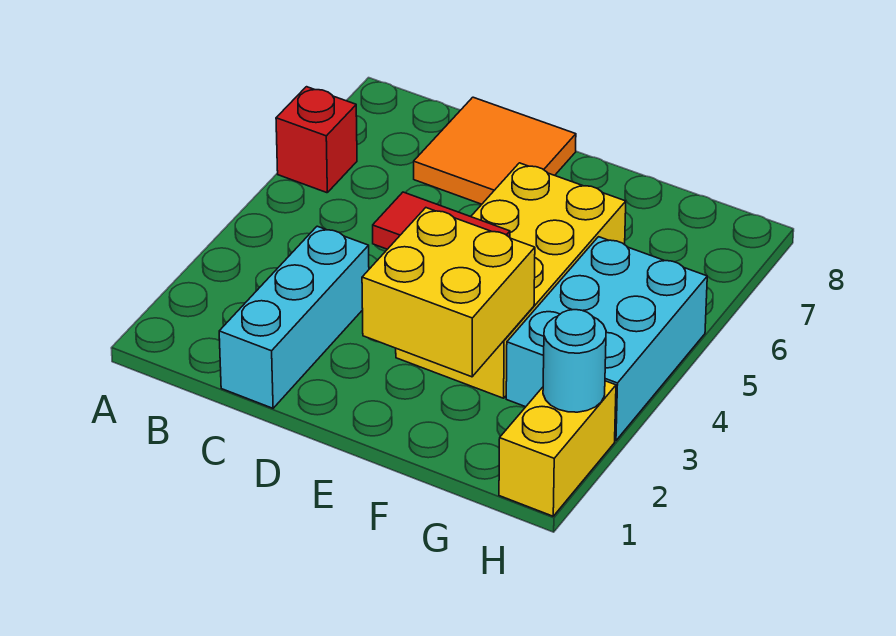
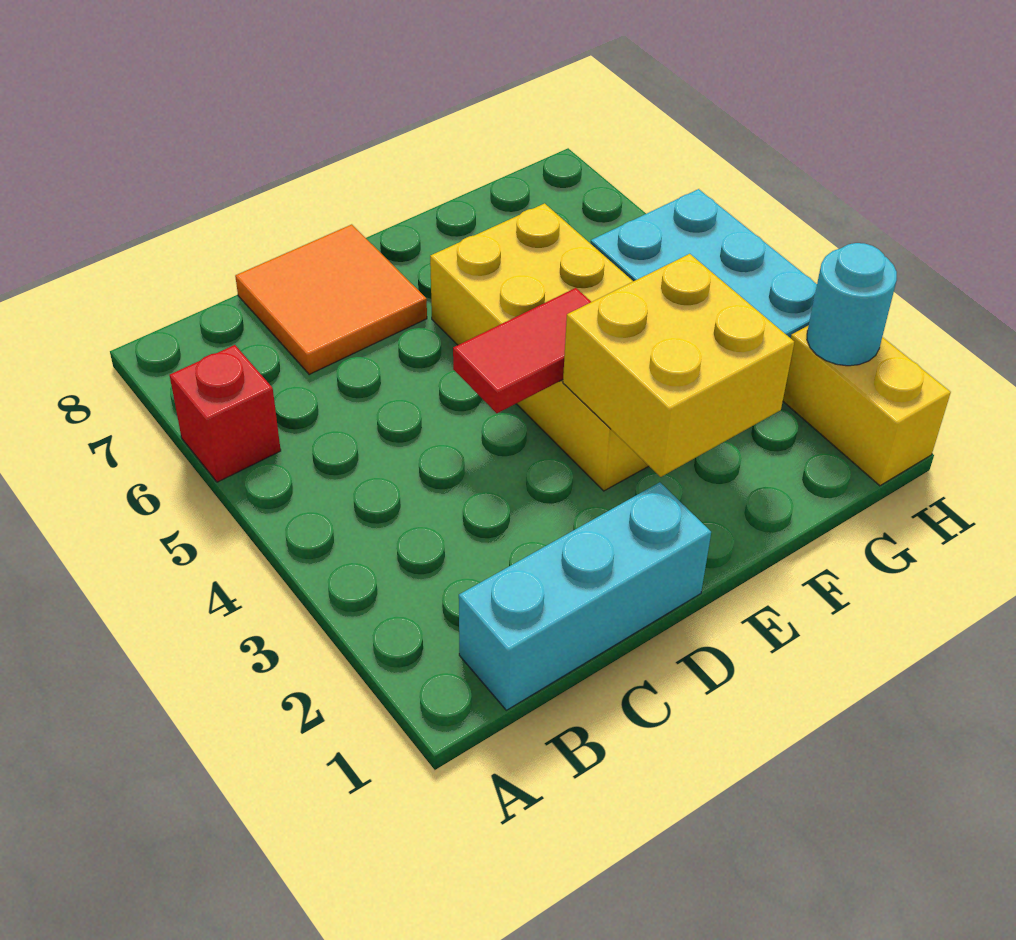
cyan 1x3 brick [219,226,369,408] -> cyan 1x3 brick turned to [459,482,711,710]

